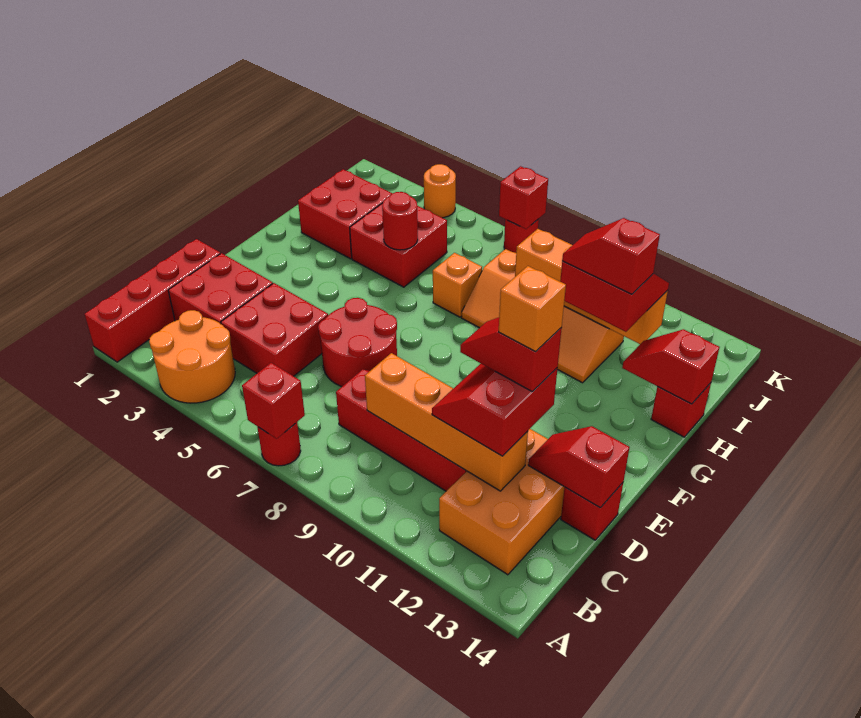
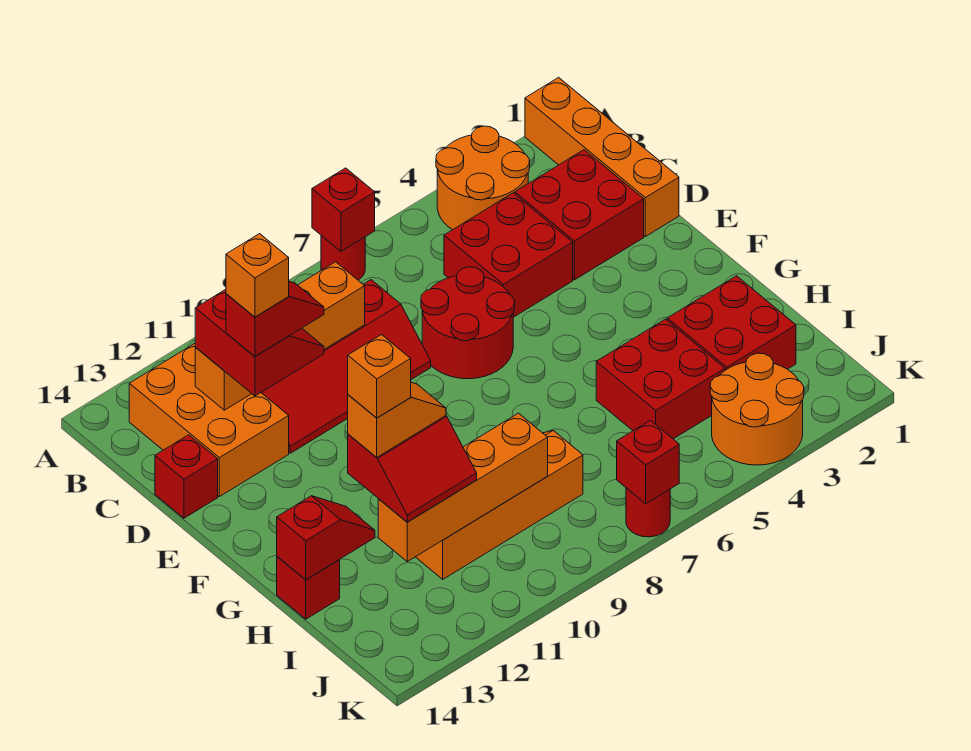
red 1x4 brick [85,239,220,362] -> orange 1x4 brick [525,77,679,237]
red 1x2 slope [528,426,630,507] -> none
red 1x1 round brick [382,192,418,250] -> none
orange 1x1 brick [433,253,482,317] -> orange 1x1 brick moved to [348,335,411,418]
red 1x2 slope [562,218,660,294] -> orange 1x2 slope [348,382,446,457]
orange 1x1 round brick [424,164,456,218] -> orange 2x2 round brick [710,353,804,465]

